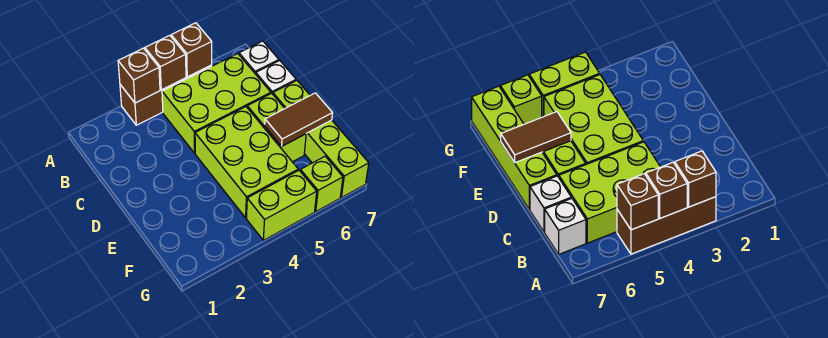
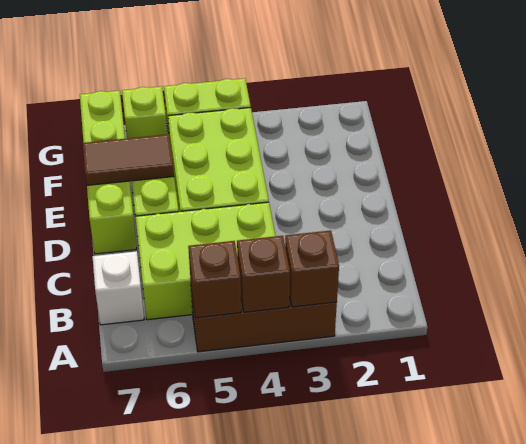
white 1x1 brick [256,61,296,94] -> none

